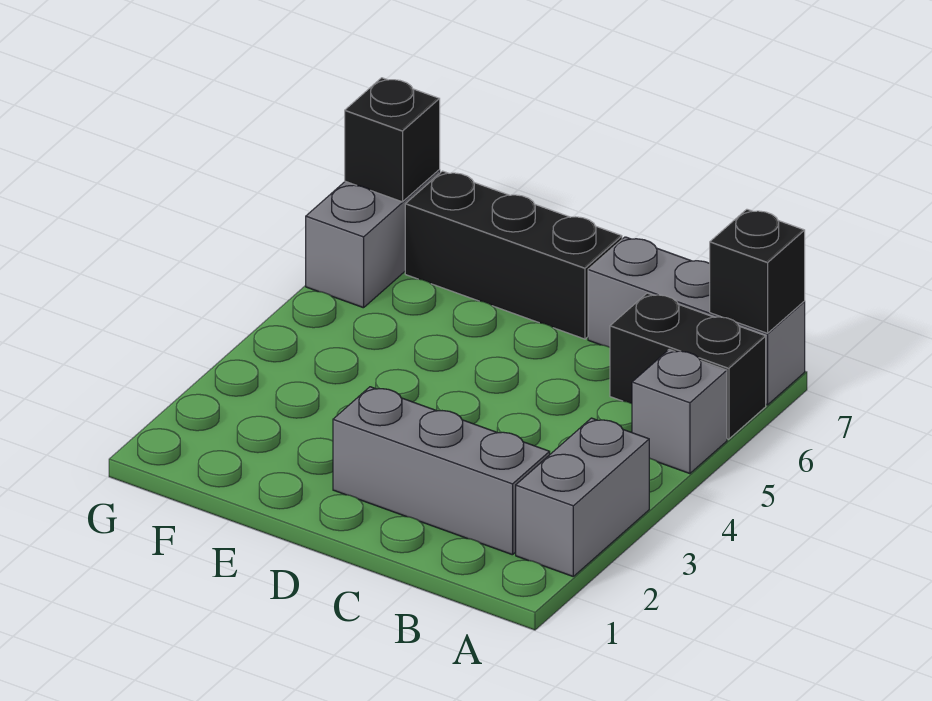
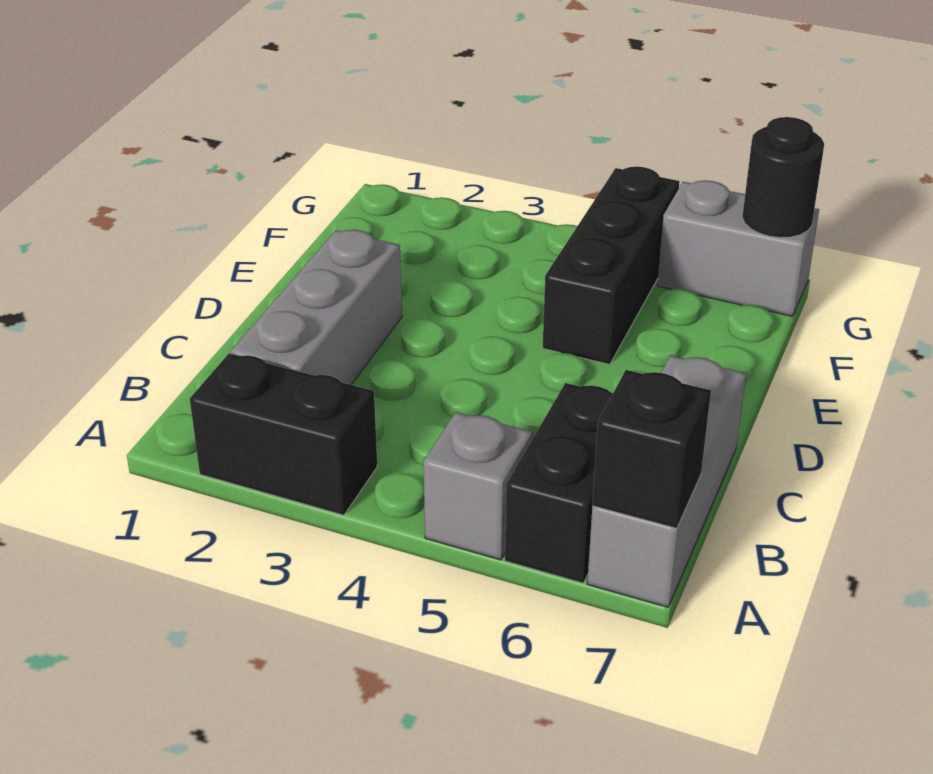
grey 1x2 brick [516,418,649,576] -> black 1x2 brick [190,354,377,515]
black 1x3 brick [405,171,622,339] -> black 1x3 brick moved to [543,167,680,365]
black 1x1 brick [345,78,440,202] -> black 1x1 round brick [742,117,824,238]

